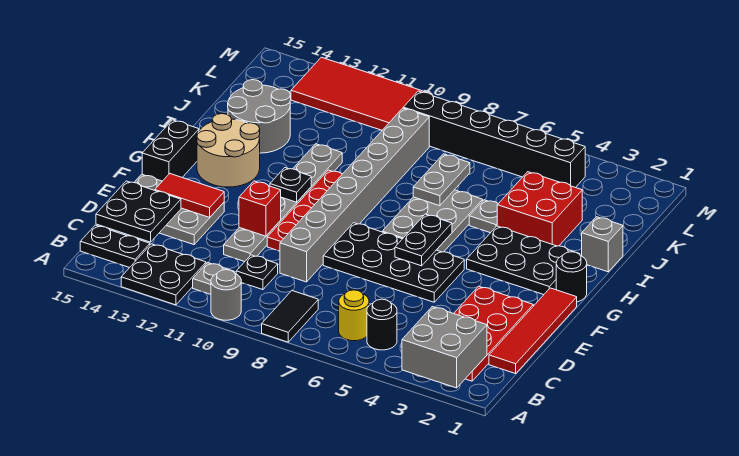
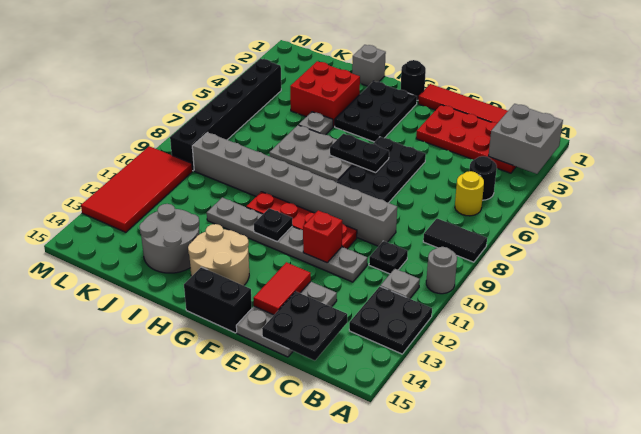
black 1x2 plate [80,225,150,268] -> none
grey 1x2 plate [413,154,470,206] -> none

